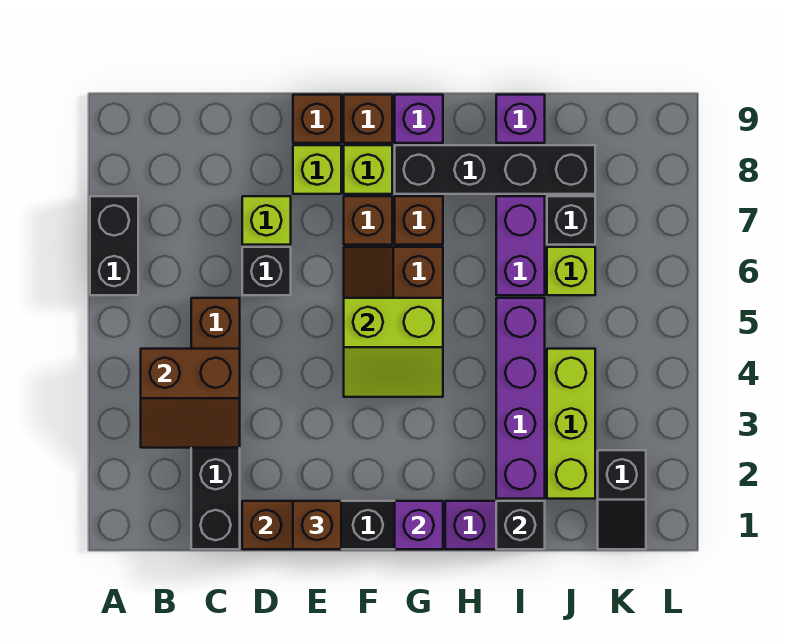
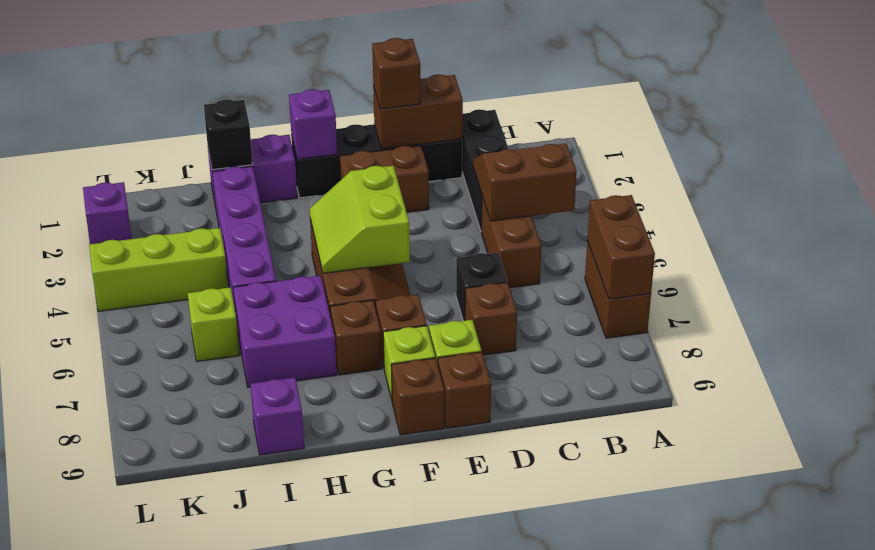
black 1x2 brick [90,196,138,295] -> brown 1x2 brick [585,241,651,338]
none -> brown 1x2 brick [587,195,655,299]
lime 1x1 brick [242,196,291,245] -> brown 1x1 brick [465,283,517,355]
none -> brown 1x2 brick [340,146,429,212]
lime 2x2 slope [344,298,443,397] -> lime 2x2 slope turned to [310,166,410,273]
black 1x4 brick [395,145,595,194] -> none
purple 1x1 brick [395,95,443,143] -> purple 1x1 brick moved to [83,182,132,244]
purple 1x2 brick [496,196,545,295] -> purple 2x2 brick [233,276,336,387]
lime 1x3 brick [547,349,595,499] -> lime 1x3 brick turned to [89,228,228,311]
black 1x1 brick [547,196,595,245] -> none
black 1x2 slope [598,450,646,549] -> none

